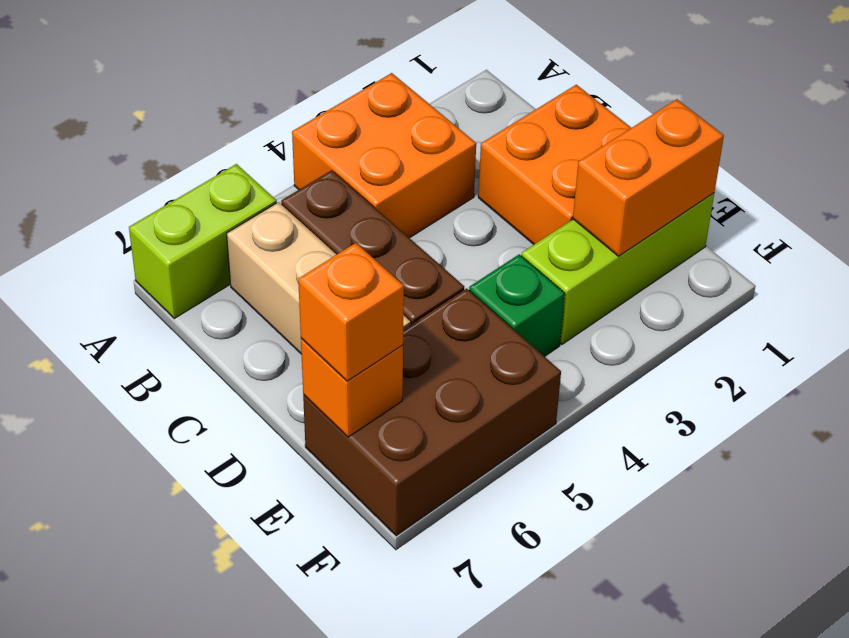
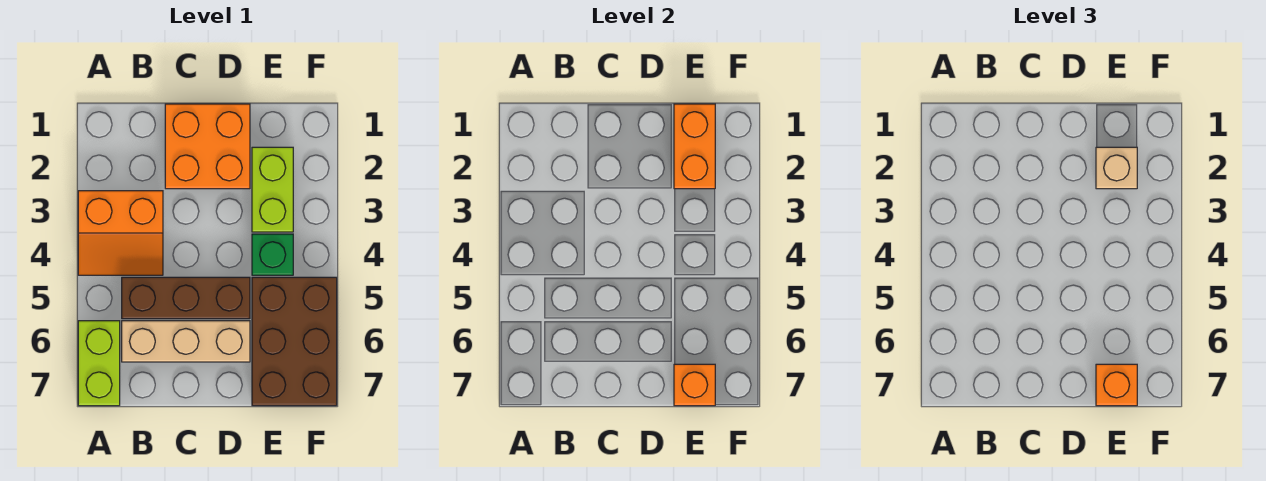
orange 2x2 brick [292,73,476,238] -> orange 2x2 slope [78,191,163,275]
lime 1x3 brick [522,193,714,344] -> lime 1x2 brick [252,147,293,232]
none -> tan 1x1 brick [1096,147,1137,189]

